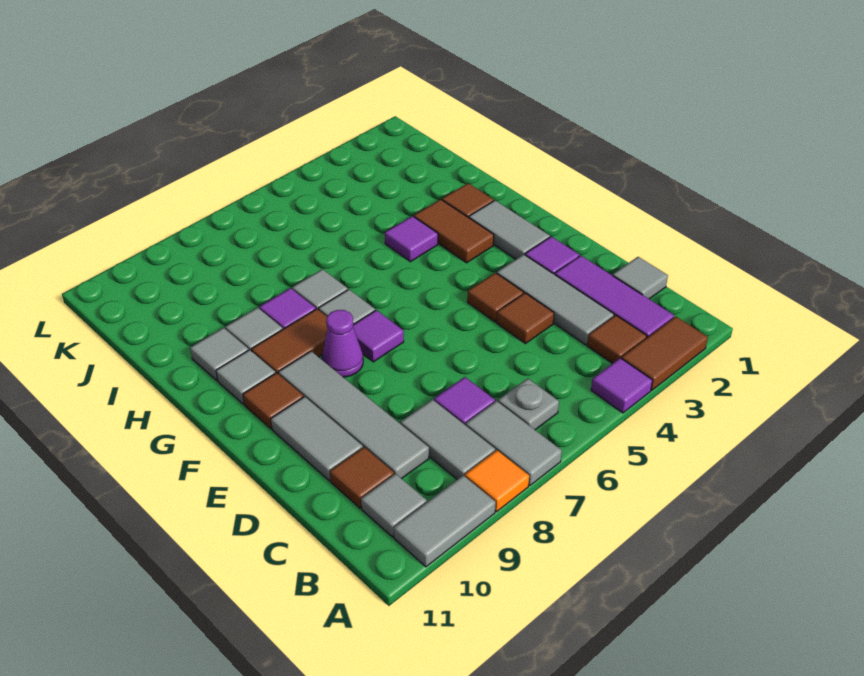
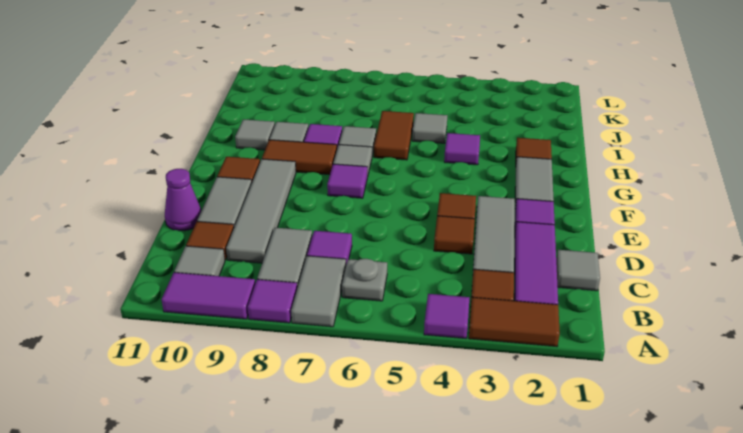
orange 1x1 tile [465,450,529,512] -> purple 1x1 tile [248,279,297,323]
grey 1x2 tile [394,475,496,567] -> purple 1x2 tile [161,272,255,319]
purple 1x1 cone [322,310,363,377] -> purple 1x1 cone moved to [165,169,201,231]
brown 1x2 tile [414,199,494,263] -> brown 1x2 tile moved to [374,111,414,160]
grey 1x1 tile [216,350,275,404] -> grey 1x1 tile moved to [412,113,447,143]

